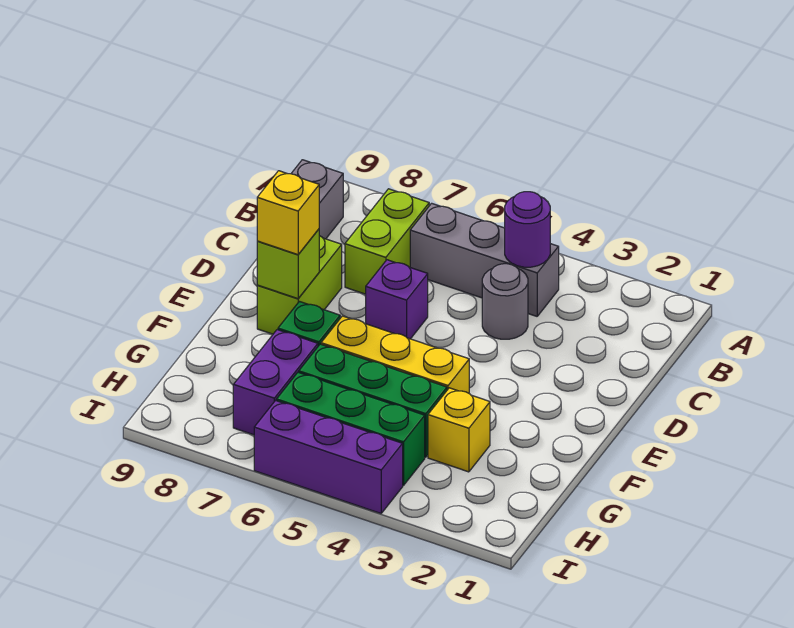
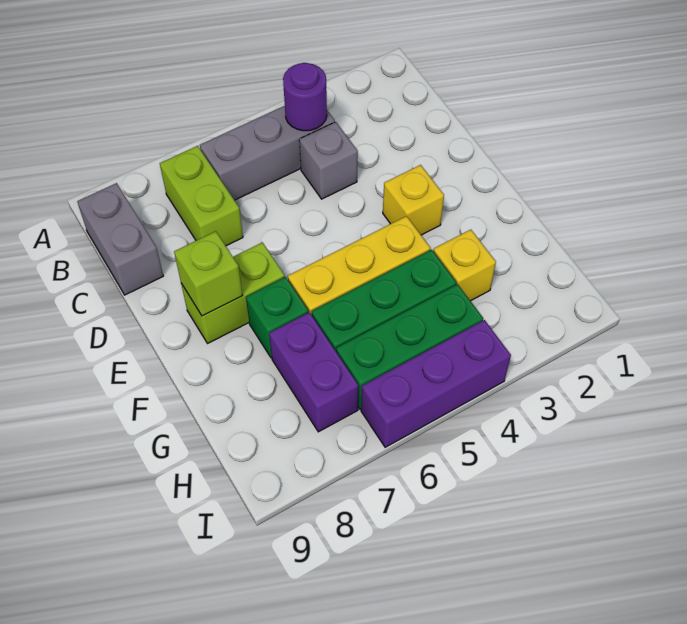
grey 1x1 round brick [482,264,528,339] -> grey 1x1 brick [299,122,358,199]
purple 1x1 brick [366,260,428,339] -> none
lime 1x2 brick [257,236,342,334] -> lime 1x2 brick turned to [181,242,285,344]
yellow 1x1 brick [257,171,319,255] -> yellow 1x1 brick moved to [383,165,444,235]

